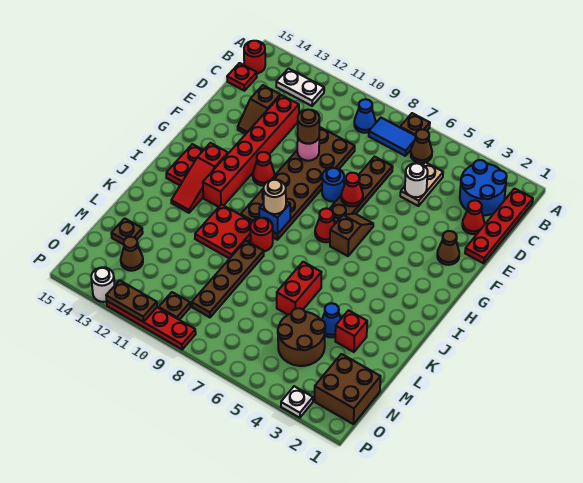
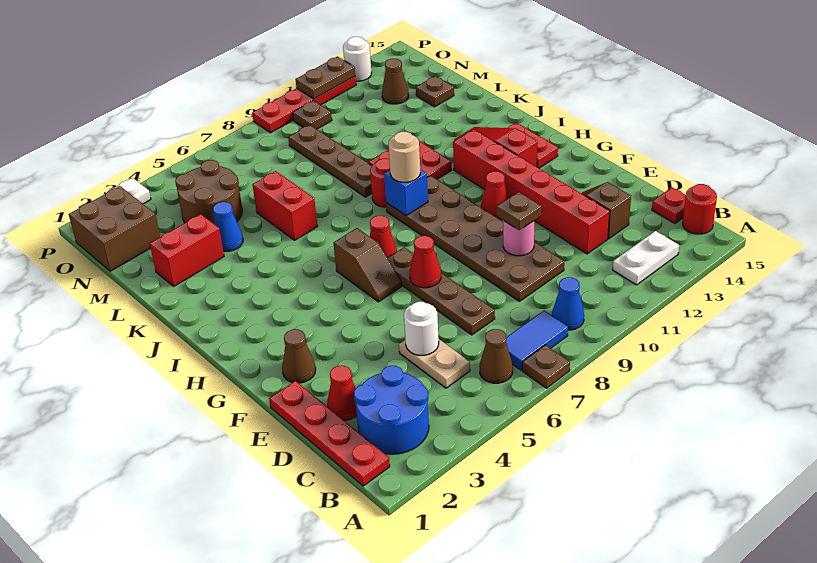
brown 1x1 round brick [298,110,319,144] -> brown 1x1 plate [497,192,541,230]
blue 1x1 round brick [322,168,344,202] -> none
red 1x1 brick [335,310,367,352] -> red 1x2 brick [150,214,224,286]

